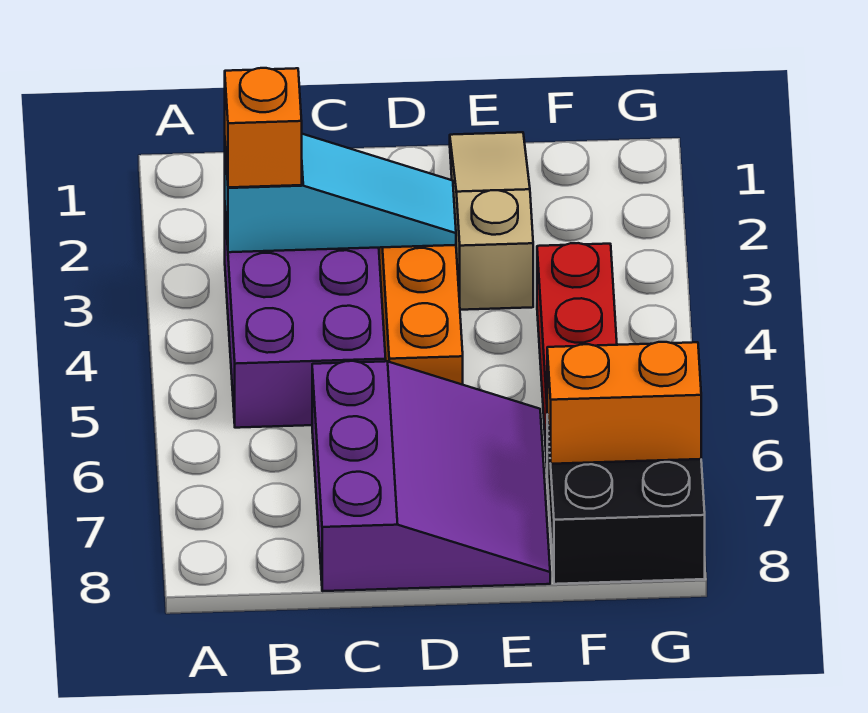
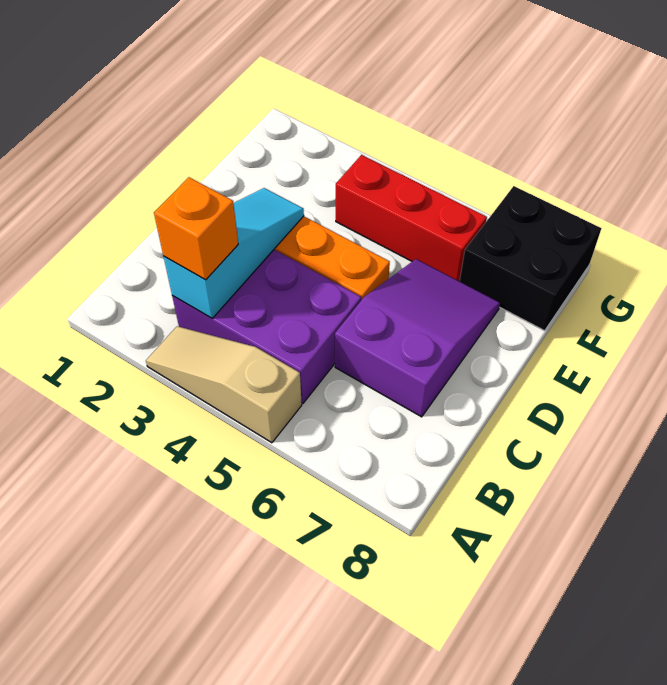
purple 3x3 slope [312,361,550,591] -> purple 2x3 slope [335,259,500,417]
tan 1x3 slope [450,132,533,310] -> tan 1x3 slope moved to [146,326,302,443]
orange 1x2 brick [547,342,701,464] -> none

